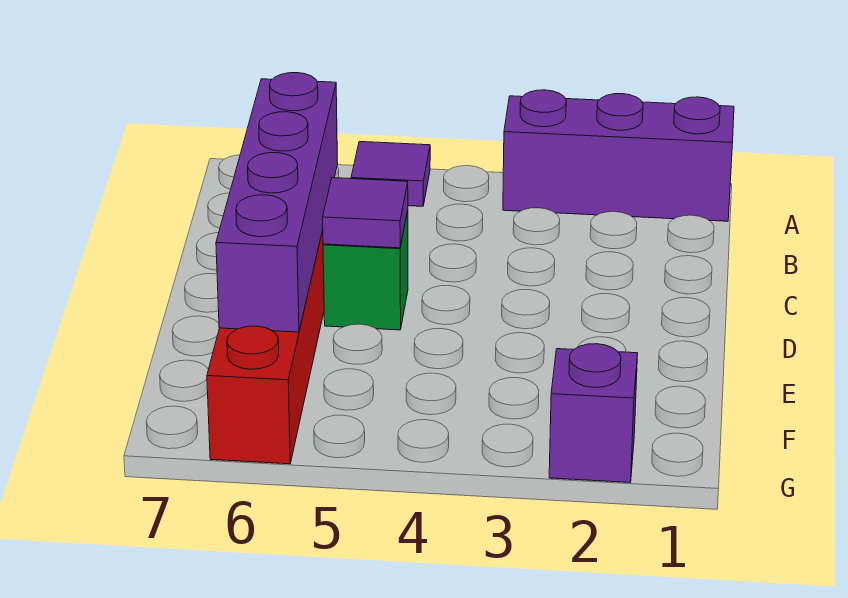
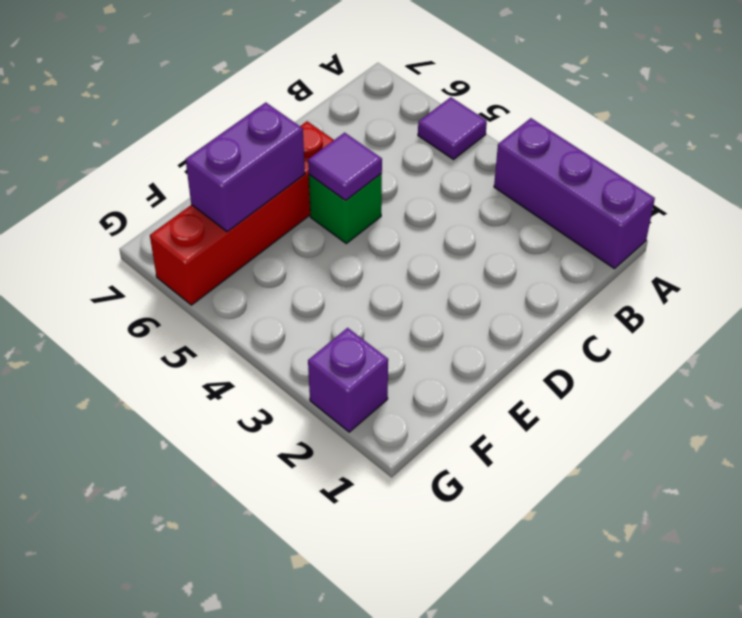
purple 1x4 brick [216,73,338,332] -> purple 1x2 brick [186,102,305,232]

